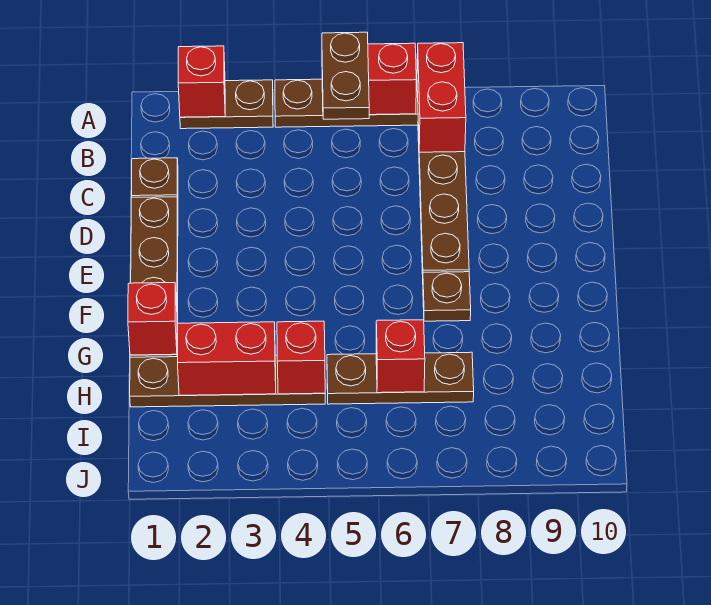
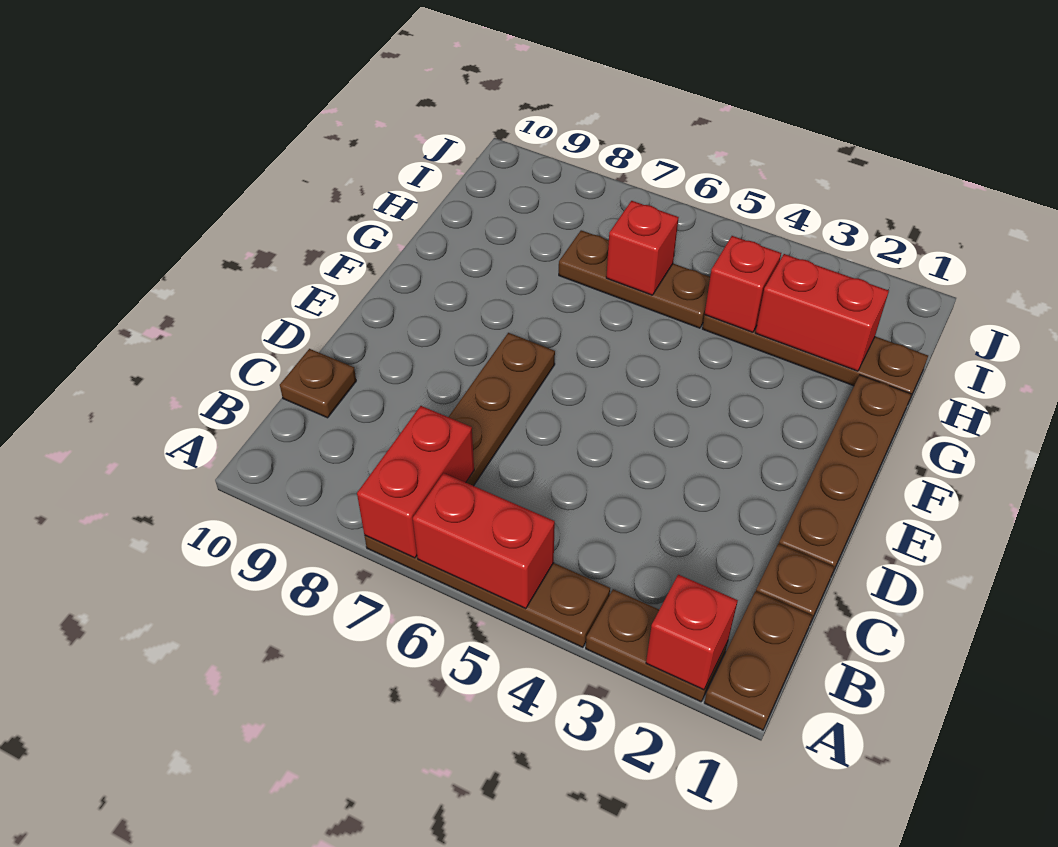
brown 1x2 plate [322,32,369,119] -> brown 1x2 plate moved to [704,591,813,730]
brown 1x1 plate [423,272,471,321] -> brown 1x1 plate moved to [280,349,356,418]
red 1x1 brick [128,283,177,355] -> none

